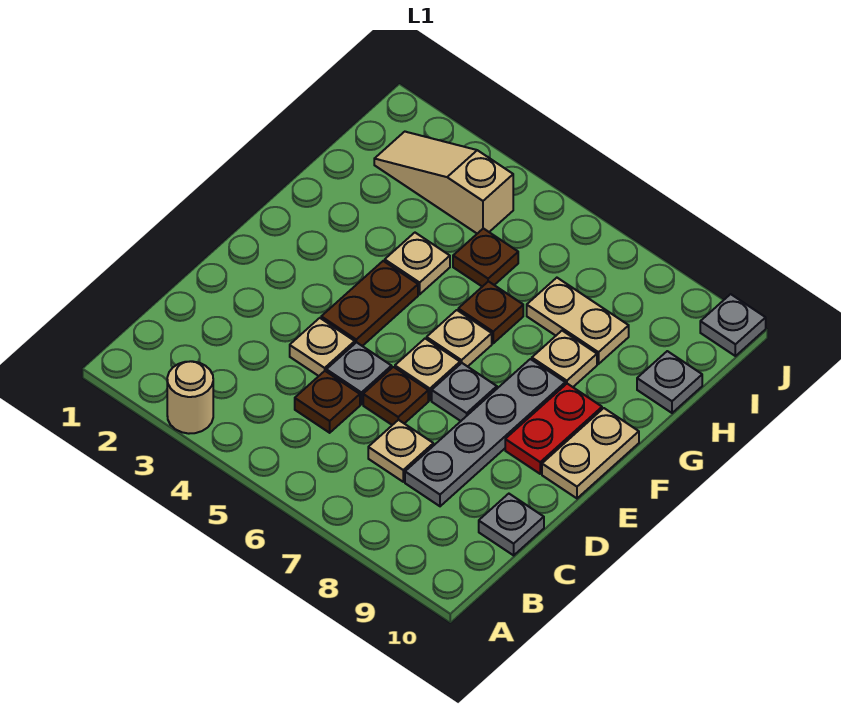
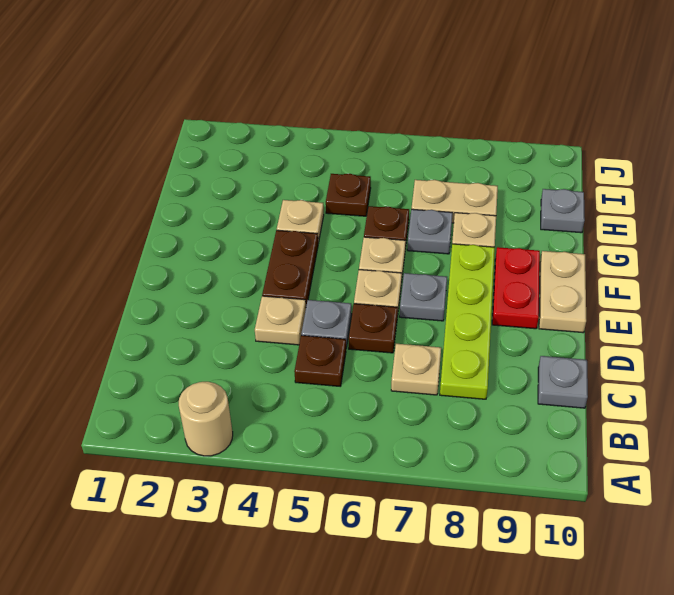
grey 1x4 plate [405,359,565,506] -> lime 1x4 plate [440,244,495,399]
tan 1x3 slope [374,132,513,234] -> none
grey 1x1 plate [700,294,766,356] -> grey 1x1 plate moved to [407,209,453,254]

